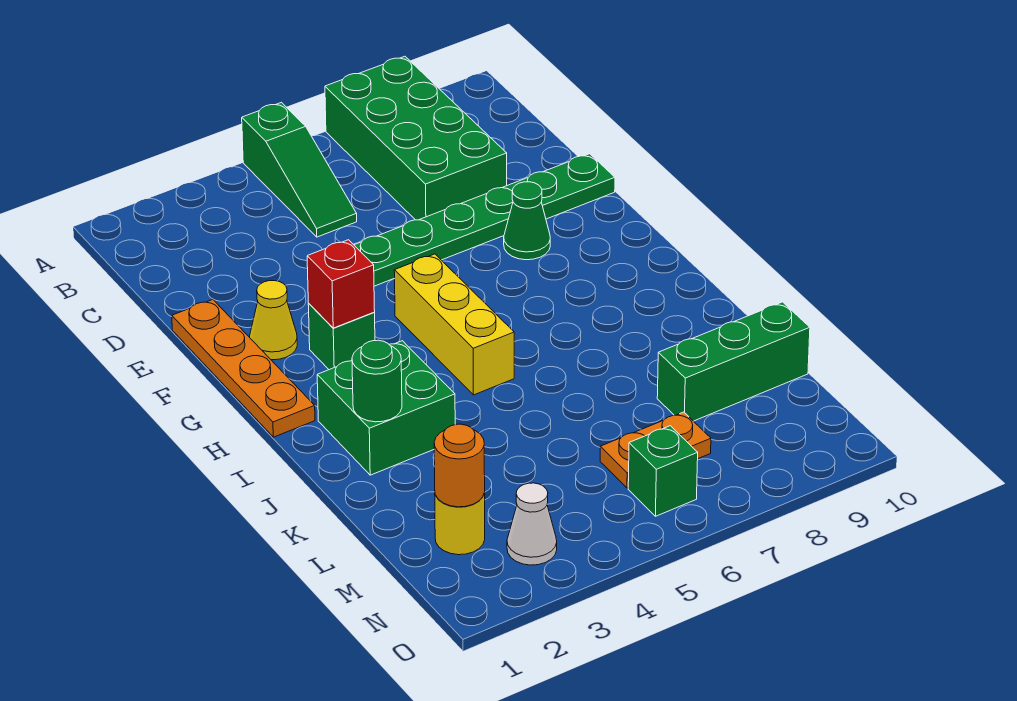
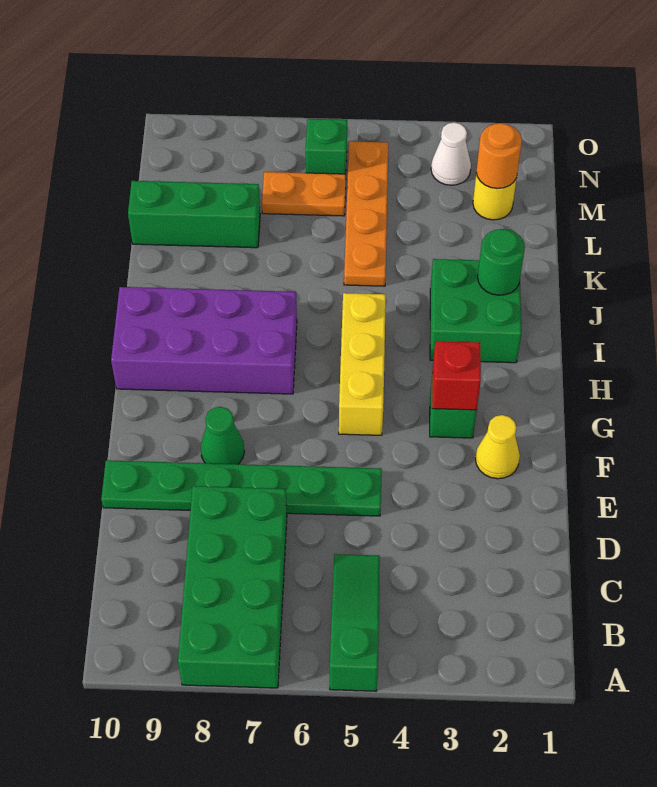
orange 1x4 plate [172,300,315,437] -> orange 1x4 plate moved to [344,141,388,286]
none -> purple 2x4 brick [111,287,297,394]

